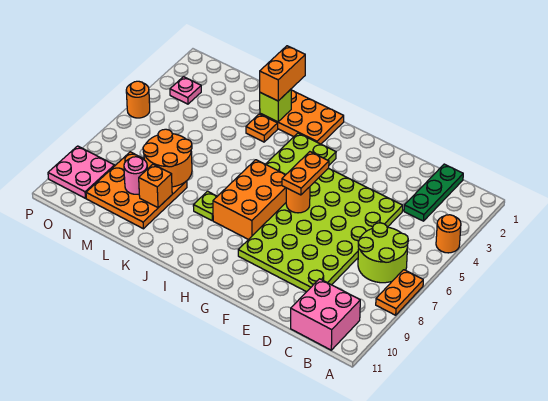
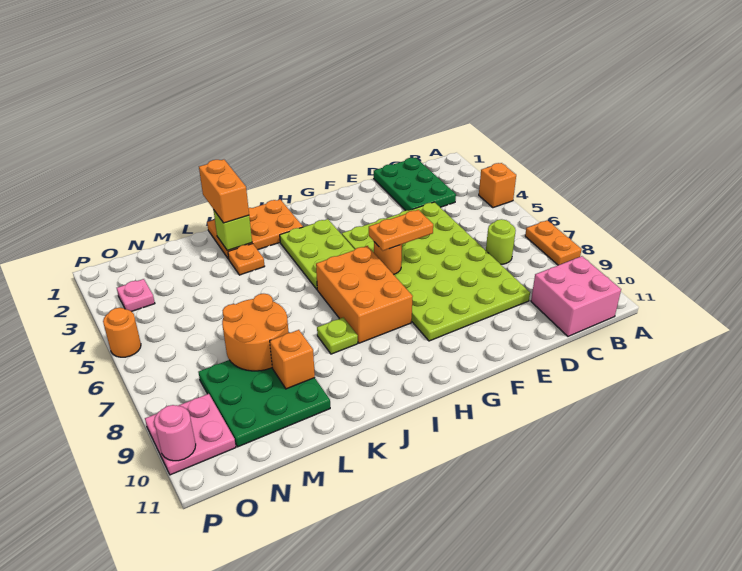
orange 1x1 round brick [436,215,461,253] -> orange 1x1 brick [479,163,516,208]
lime 2x2 round brick [358,223,408,283] -> lime 1x1 round brick [486,219,516,264]
green 1x3 plate [404,164,463,221] -> green 2x3 plate [374,158,456,211]
orange 1x2 plate [282,152,329,195] -> orange 1x2 plate turned to [369,210,433,251]
orange 3x3 plate [86,152,187,229] -> green 3x3 plate [199,360,330,447]
pink 1x1 round brick [124,157,147,194] -> pink 1x1 round brick moved to [154,405,196,461]

